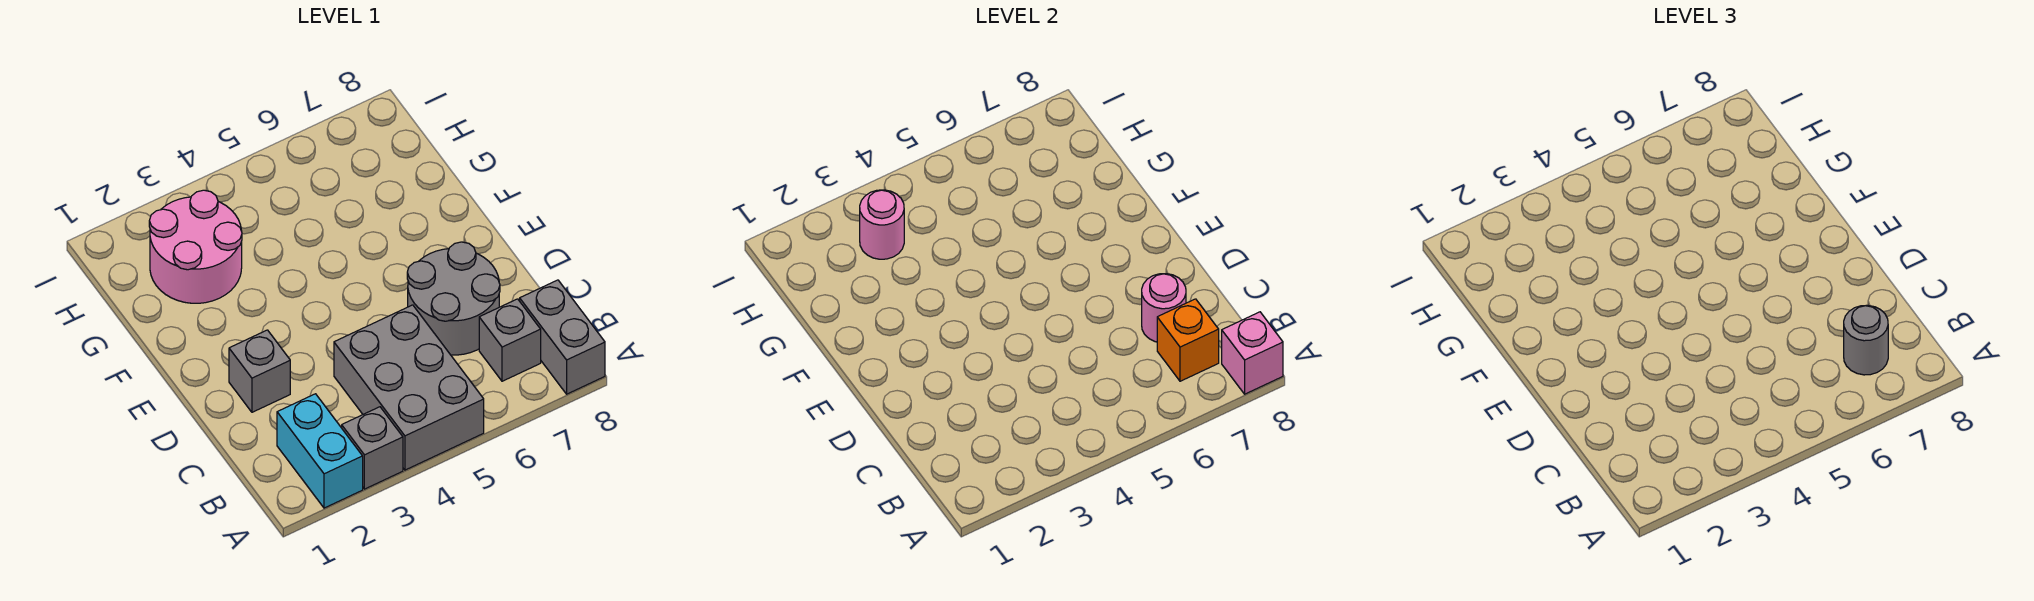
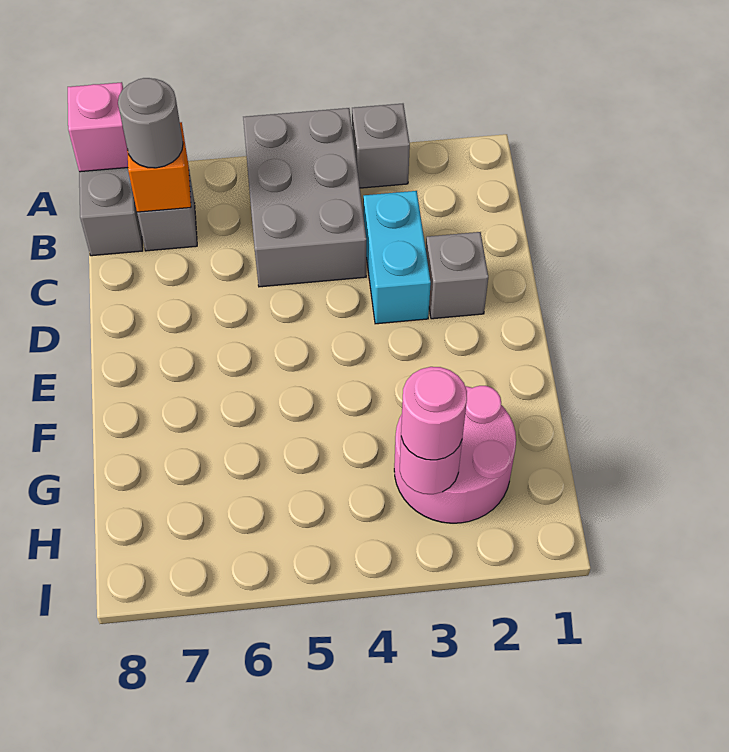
cyan 1x2 brick [277,394,363,508] -> cyan 1x2 brick moved to [363,191,431,324]
grey 2x2 round brick [407,242,500,355] -> none
pink 1x1 round brick [1142,274,1186,342] -> pink 1x1 round brick moved to [401,367,467,460]

